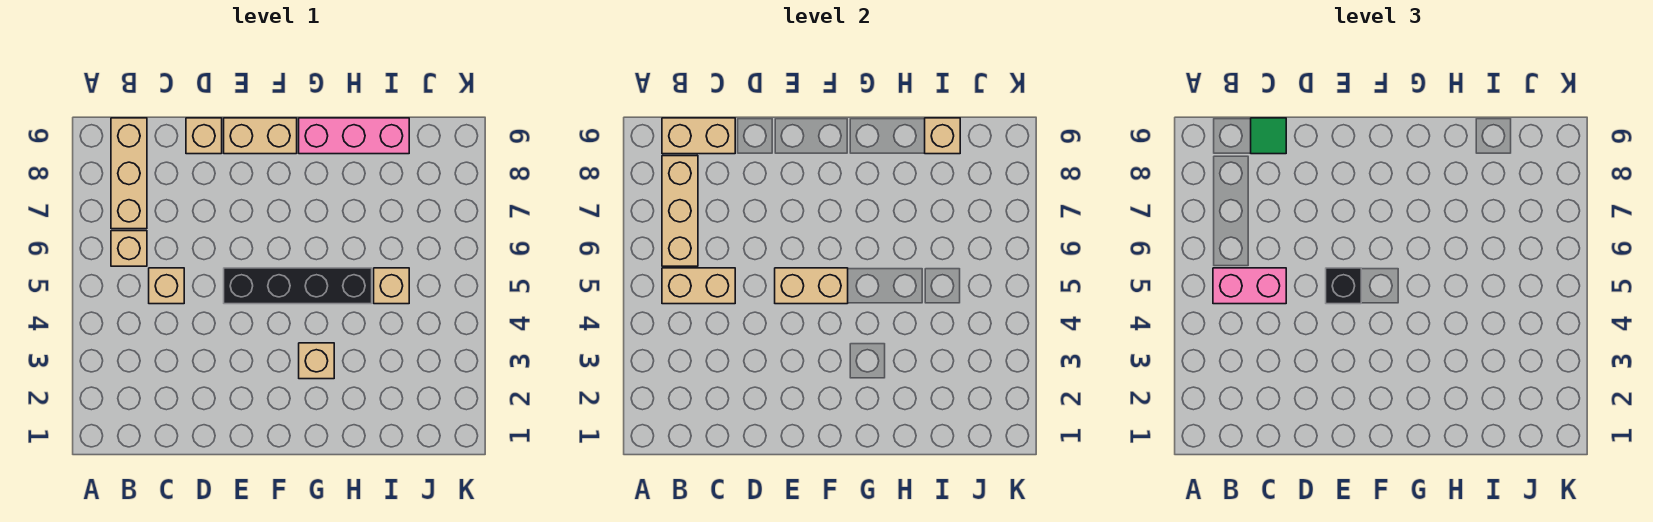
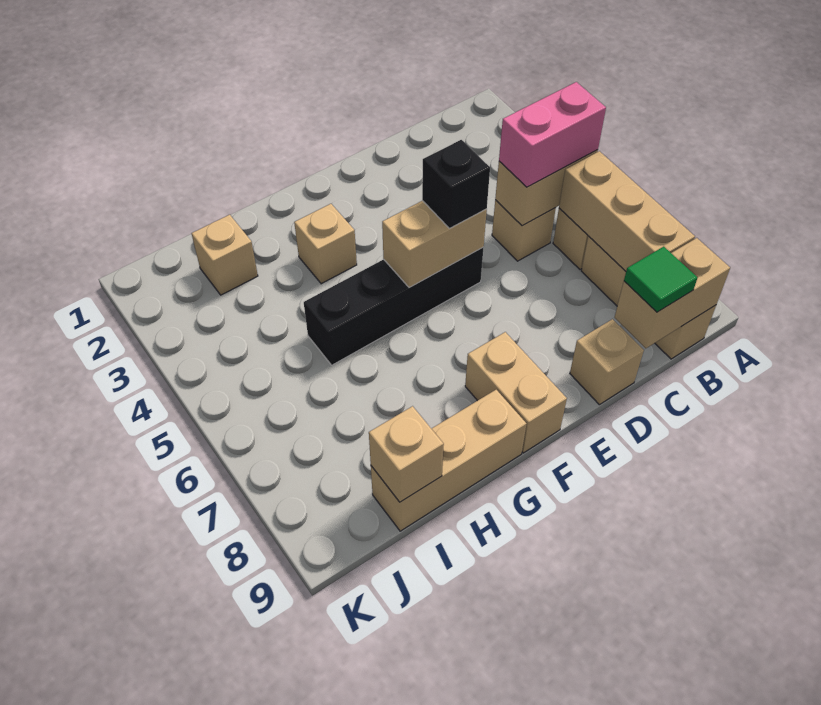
tan 1x2 brick [224,118,297,154] -> tan 1x2 brick turned to [465,332,567,453]
pink 1x3 brick [299,118,409,154] -> tan 1x3 brick [371,390,526,531]
tan 1x1 brick [374,268,409,304] -> tan 1x1 brick moved to [191,215,258,295]

